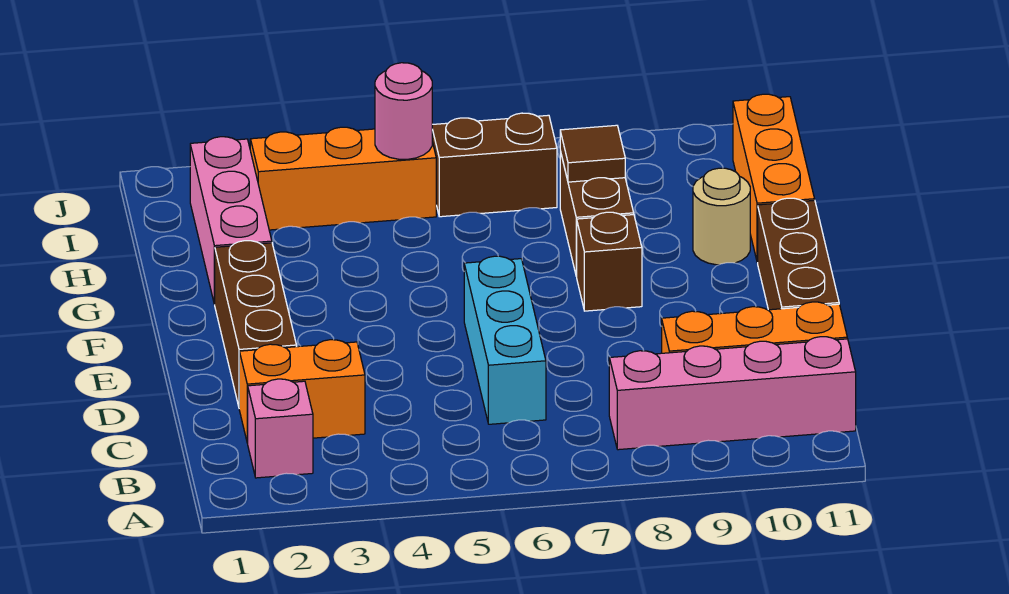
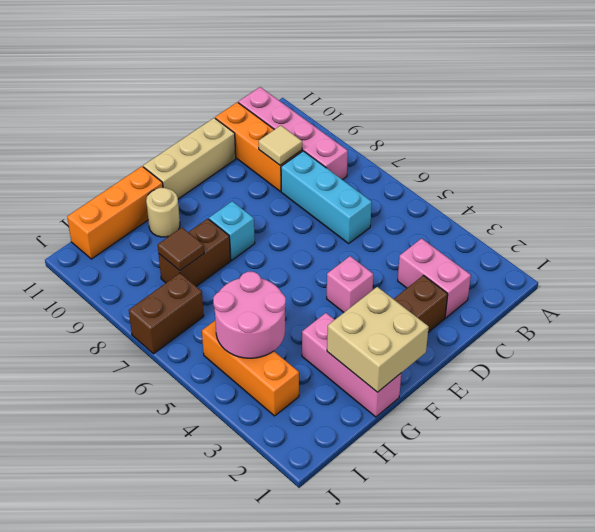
pink 1x1 brick [248,379,313,478] -> pink 1x1 brick moved to [327,256,373,312]
orange 1x2 brick [239,340,365,443] -> pink 1x2 brick [398,238,471,318]
cyan 1x3 brick [464,256,546,424] -> cyan 1x3 brick turned to [281,151,372,243]
none -> tan 1x1 tile [259,125,302,165]
brown 1x3 brick [758,198,839,310] -> tan 1x3 brick [143,118,236,199]
none -> tan 2x2 brick [327,287,429,392]
brown 1x1 brick [576,212,642,311] -> cyan 1x1 brick [209,201,255,260]
pink 1x3 brick [190,137,272,304] -> pink 1x3 brick turned to [302,313,401,417]
pink 1x1 round brick [375,63,432,159] -> pink 2x2 round brick [213,272,286,358]
brown 1x2 brick [432,113,557,217] -> brown 1x2 brick turned to [129,273,204,354]

